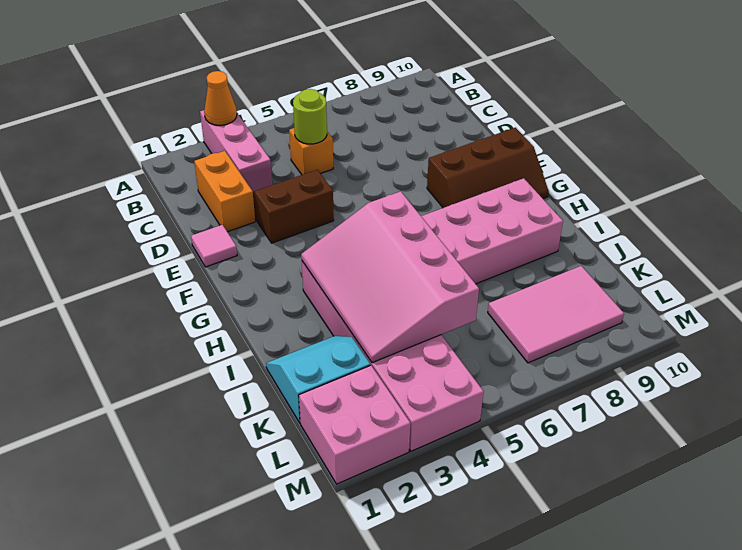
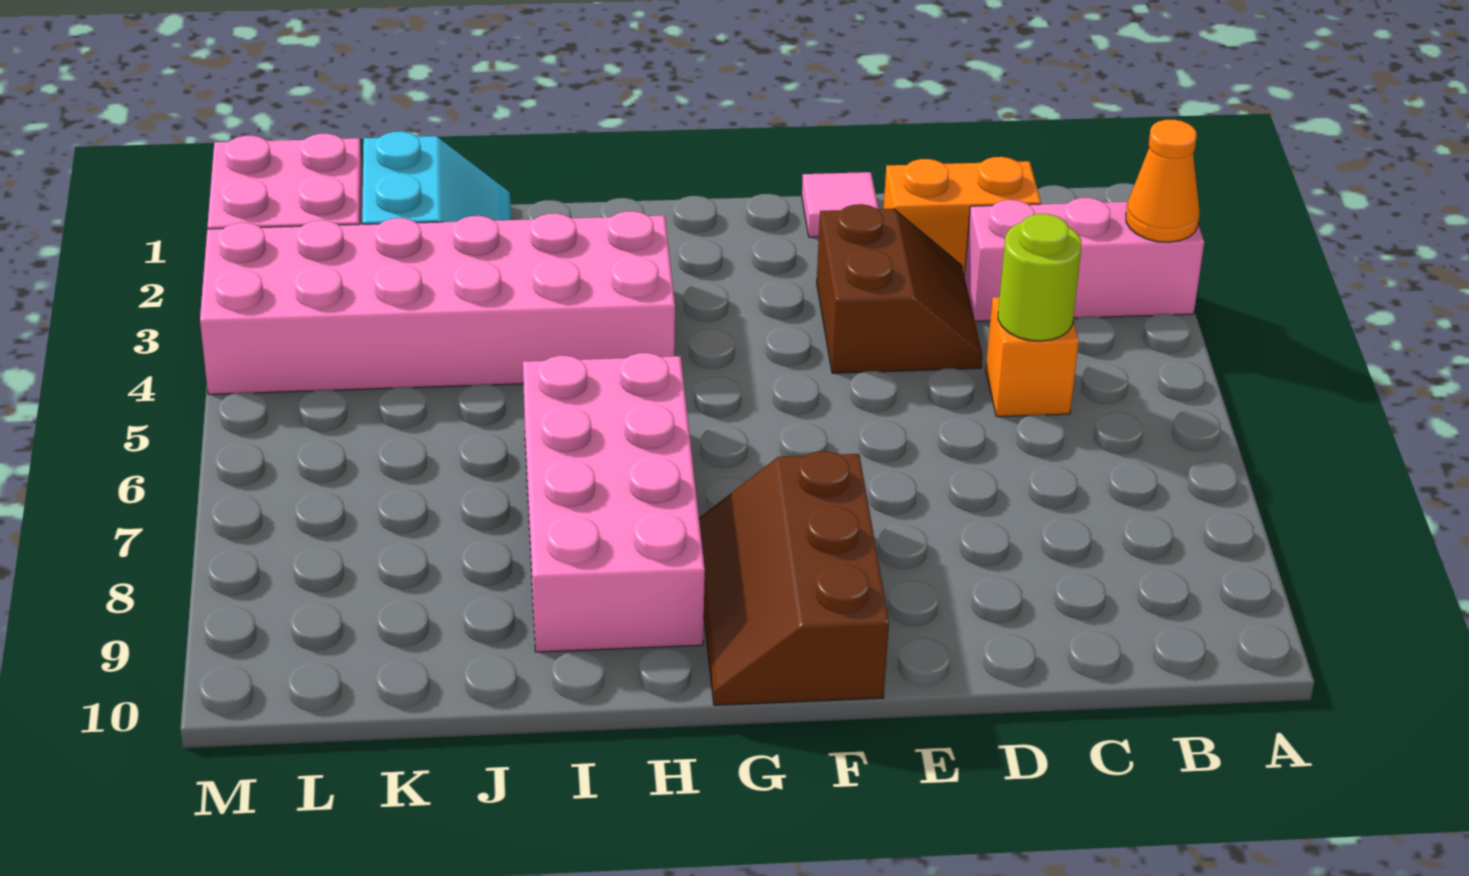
pink 3x4 slope [301,191,479,363] -> none
pink 2x3 tile [488,266,624,363] -> none

